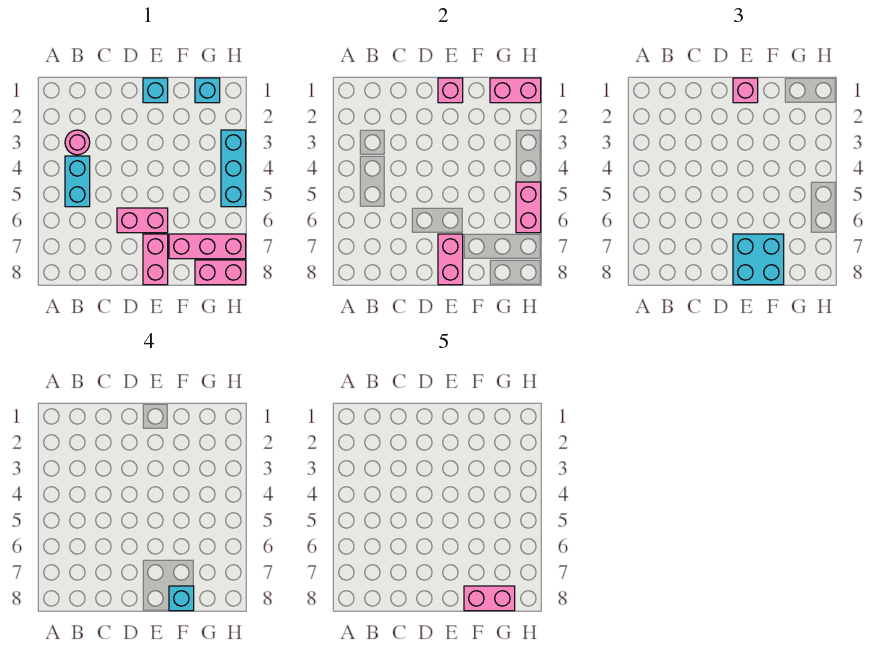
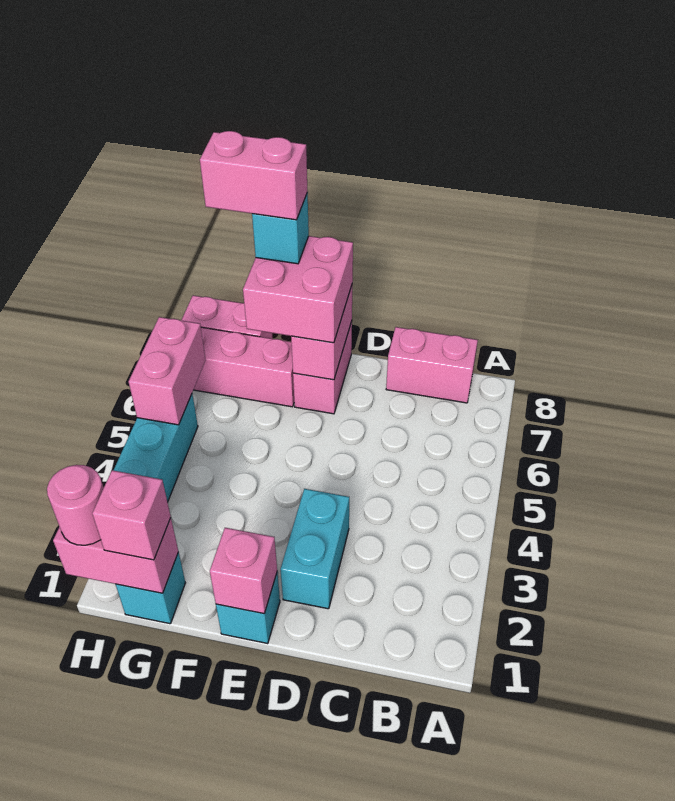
pink 1x1 round brick [65,130,90,155] -> pink 1x1 round brick moved to [47,465,104,545]
cyan 1x2 brick [65,156,90,207] -> cyan 1x2 brick moved to [280,489,349,609]
pink 1x2 brick [117,208,168,233] -> pink 1x2 brick moved to [386,327,478,403]
pink 1x1 brick [733,78,758,103] -> pink 1x1 brick moved to [92,470,171,560]
cyan 2x2 brick [733,234,784,285] -> pink 2x2 brick [243,236,353,343]

